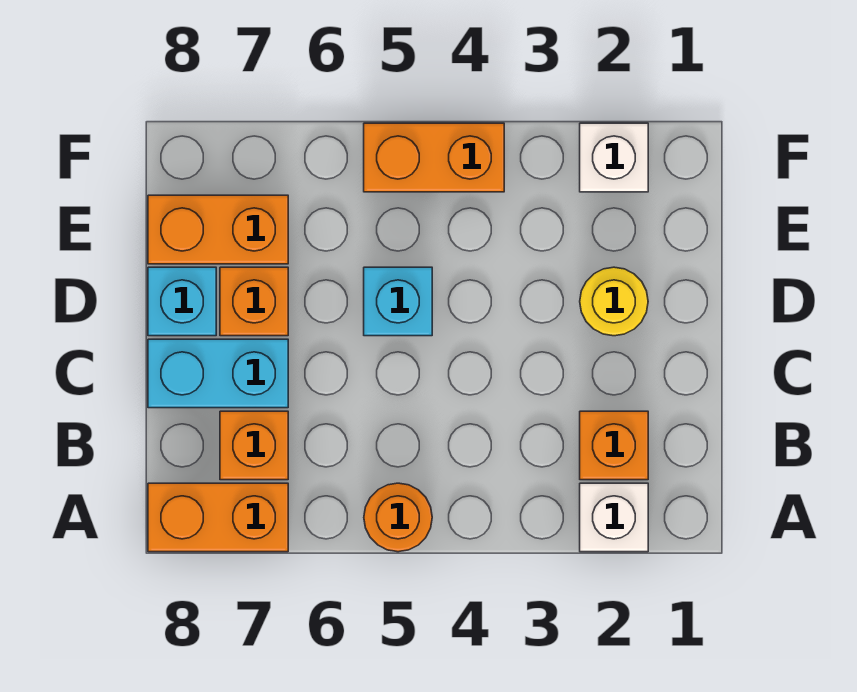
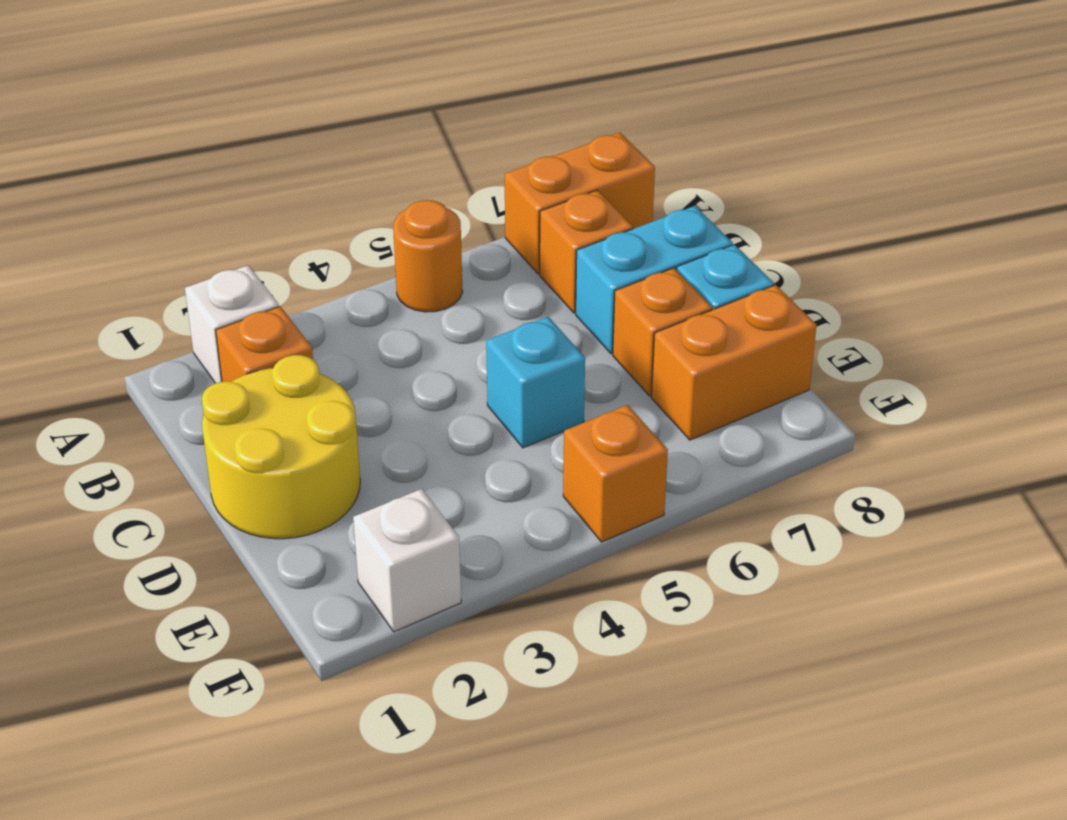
yellow 1x1 round brick [580,267,648,336] -> yellow 2x2 round brick [202,355,360,539]
orange 1x2 brick [364,123,504,192] -> orange 1x1 brick [563,405,668,542]

